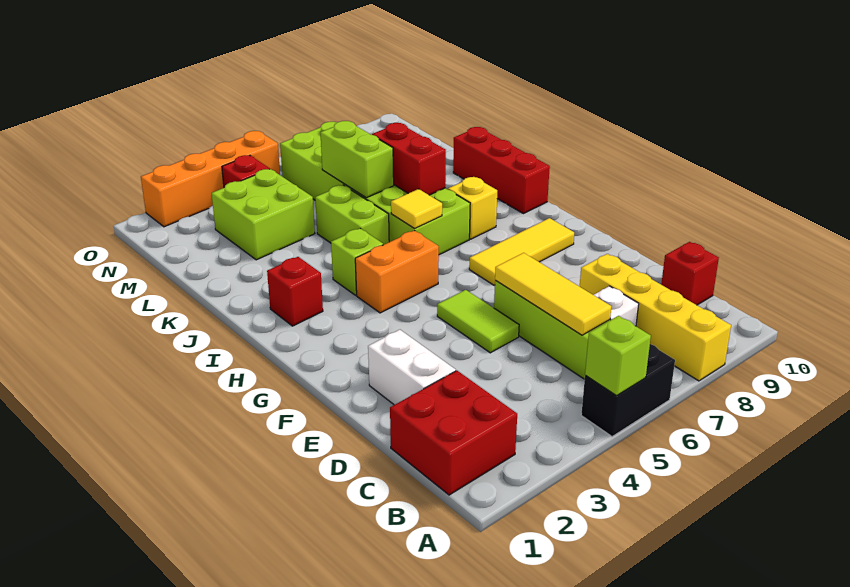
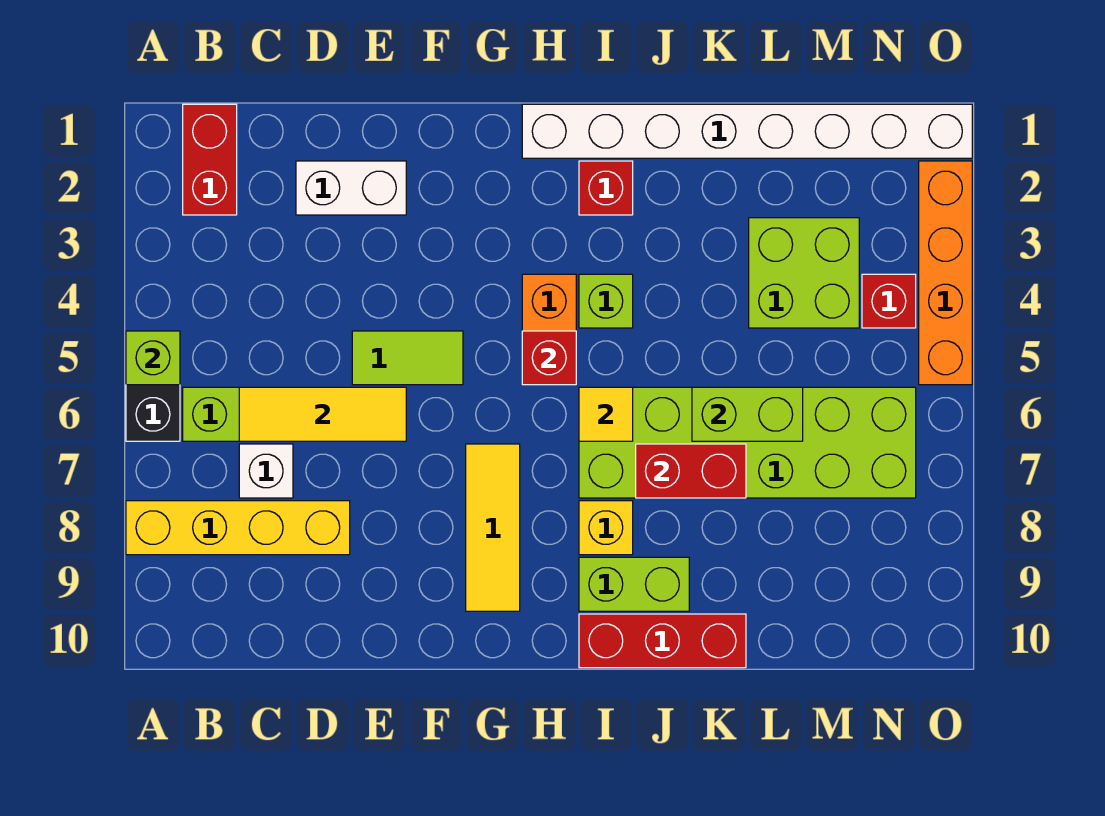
red 2x2 brick [390,371,517,495] -> red 1x2 brick [183,104,237,215]
red 1x1 brick [661,242,719,305] -> red 1x1 brick moved to [522,331,576,385]
none -> white 1x8 brick [522,104,972,158]
lime 1x2 brick [315,185,389,245] -> lime 1x2 brick moved to [579,557,689,611]

